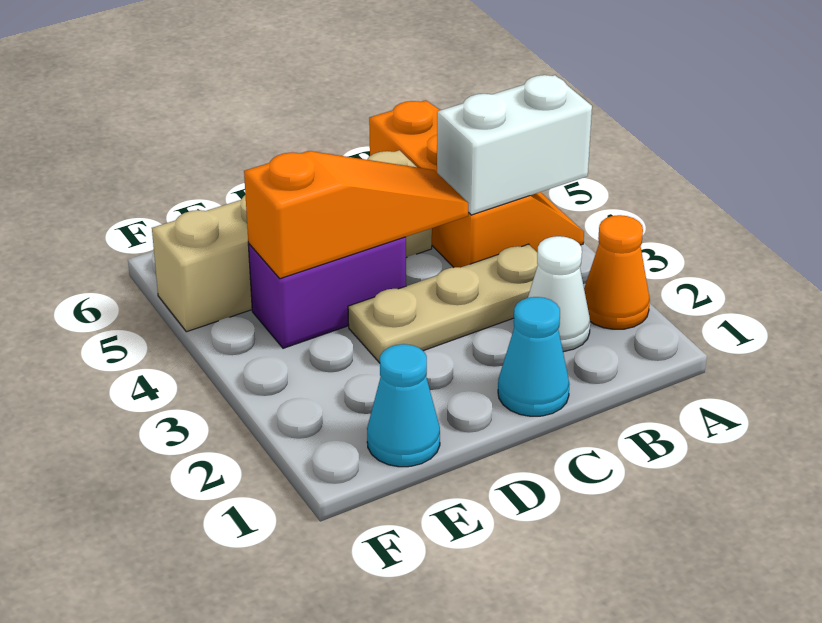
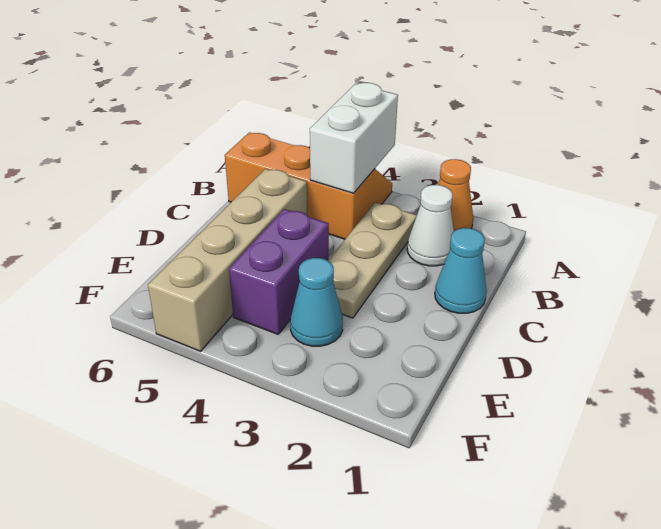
orange 1x3 slope [244,151,469,279] -> none
cyan 1x1 cone [367,344,440,467] -> cyan 1x1 cone moved to [290,258,343,346]

